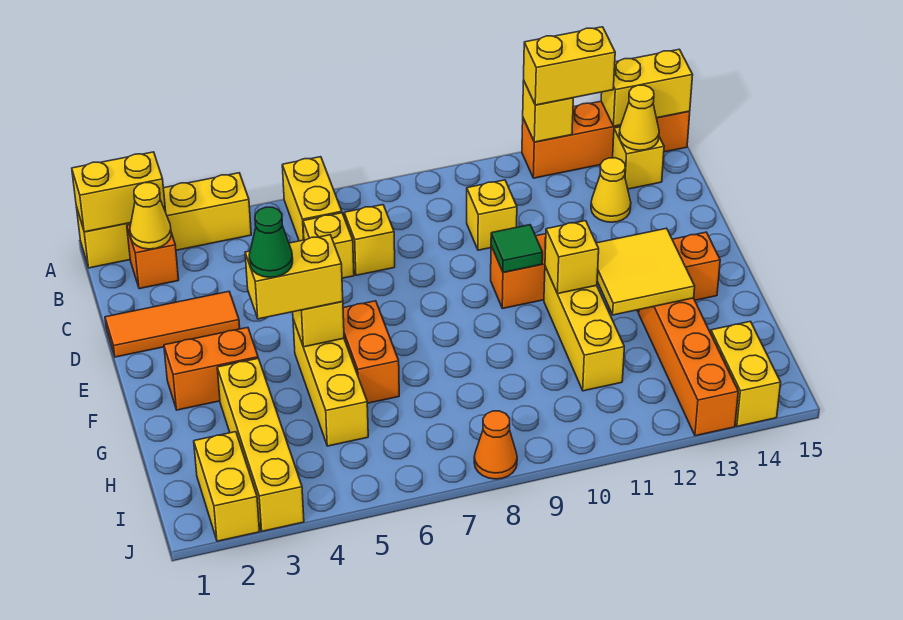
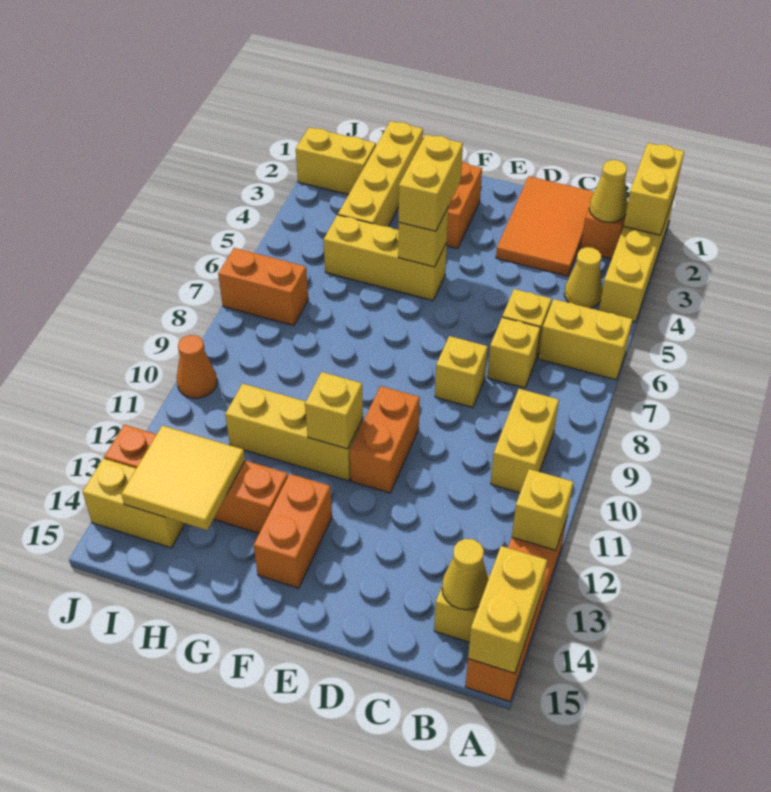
yellow 1x2 brick [524,27,615,105] -> yellow 1x2 brick moved to [491,389,559,493]
yellow 1x1 brick [467,180,517,250] -> yellow 1x1 brick moved to [435,336,488,408]
yellow 1x1 cone [591,158,631,222] -> yellow 1x1 cone moved to [564,247,603,308]
orange 1x3 tile [105,292,240,357] -> orange 2x3 tile [496,176,594,276]
green 1x1 tile [491,225,543,272] -> none
green 1x1 cone [249,207,293,277] -> none
orange 1x2 brick [343,301,399,403] -> orange 1x2 brick moved to [218,248,308,326]
yellow 2x2 tile [596,228,695,315] -> yellow 2x2 tile moved to [121,425,245,530]
yellow 1x4 brick [217,358,304,531] -> yellow 1x4 brick turned to [338,121,423,227]
orange 1x1 cone [474,411,517,479] -> orange 1x1 cone moved to [177,335,217,398]

